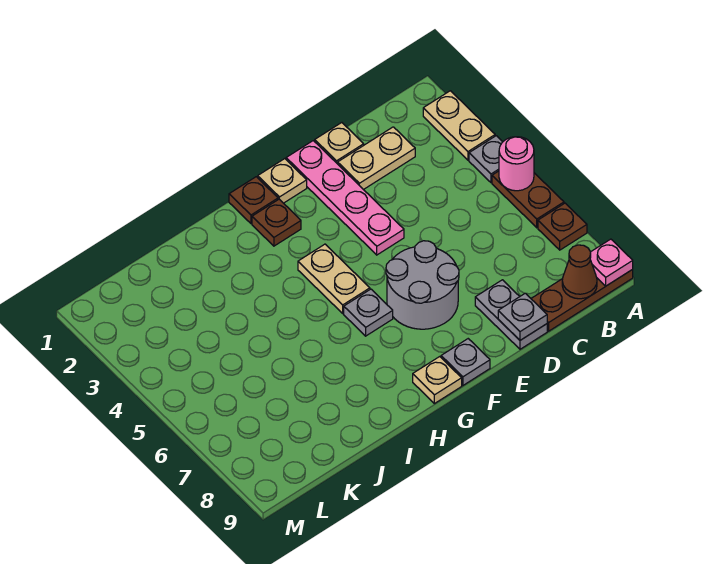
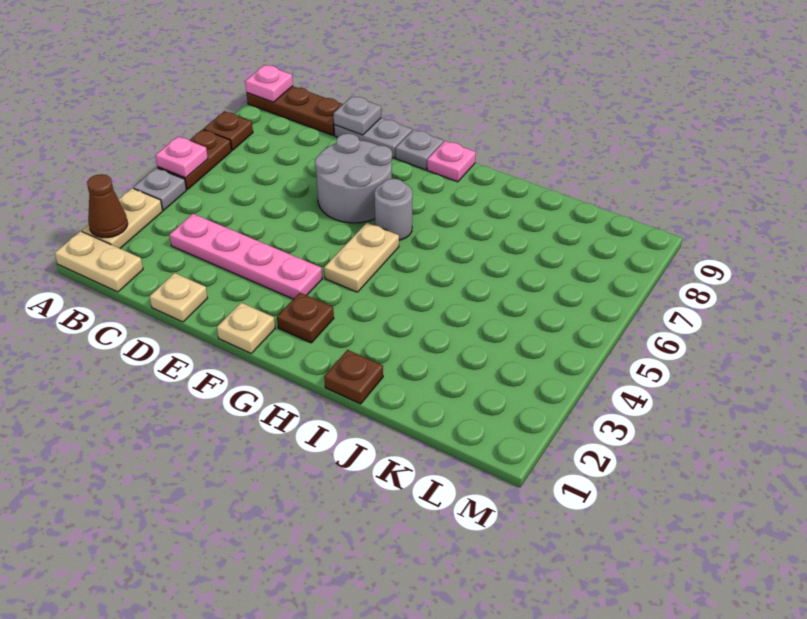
pink 1x1 round brick [499,137,534,191] -> pink 1x1 plate [156,136,208,178]
brown 1x1 cone [562,245,597,299] -> brown 1x1 cone moved to [87,174,128,238]
tan 1x2 plate [338,127,415,190] -> tan 1x2 plate moved to [55,231,143,292]
grey 1x2 plate [475,280,547,349] -> grey 1x2 plate turned to [334,118,412,158]
pink 1x4 plate [286,141,404,255] -> pink 1x4 plate turned to [169,214,322,299]
brown 1x1 plate [229,177,278,224] -> brown 1x1 plate moved to [324,350,383,404]
grey 1x1 plate [344,289,393,336] -> grey 1x1 round brick [375,179,412,240]
tan 1x1 plate [413,357,462,404] -> pink 1x1 plate [427,141,476,182]

